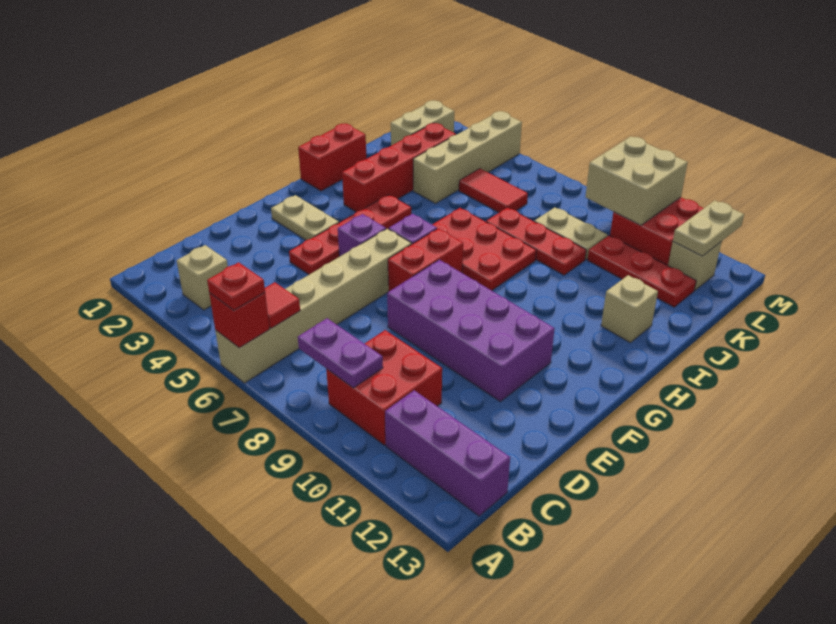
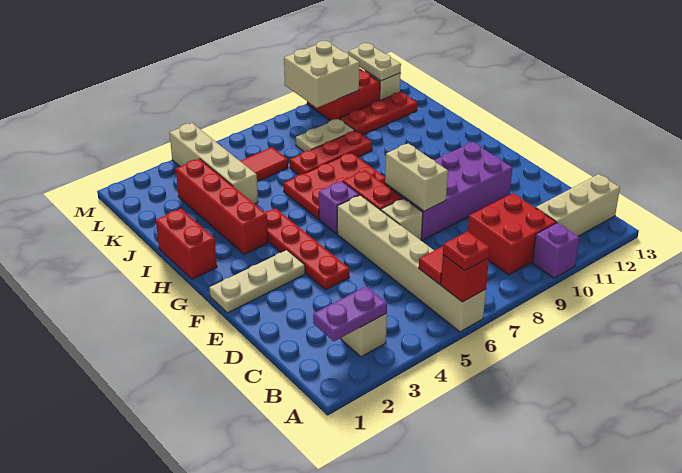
purple 1x2 plate [298,318,383,388] -> purple 1x2 plate moved to [313,286,387,341]
purple 1x3 brick [385,390,510,516] -> tan 1x3 brick [536,174,620,236]
tan 1x2 plate [271,195,339,240] -> tan 1x3 plate [209,250,305,313]
purple 1x1 brick [338,214,386,257] -> purple 1x1 brick moved to [532,223,579,278]
tan 1x1 brick [601,275,658,342] -> tan 1x1 brick moved to [381,198,423,240]
tan 1x2 brick [391,101,454,146] -> tan 1x2 brick moved to [385,144,448,211]

